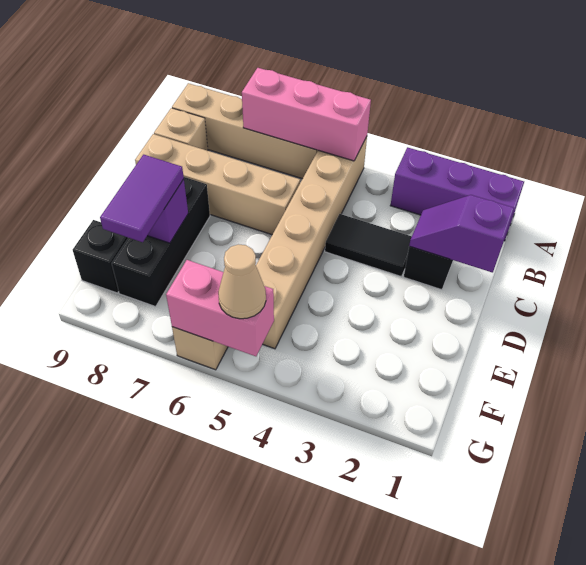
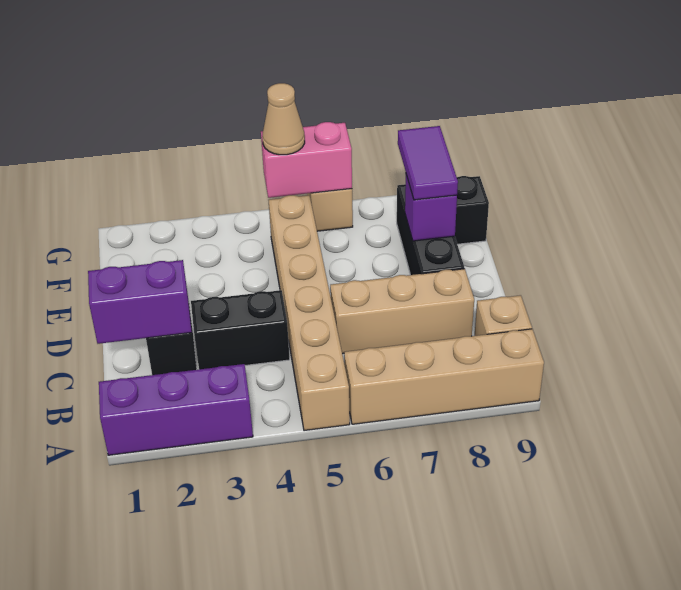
pink 1x3 brick [242,68,371,161] -> none
purple 1x2 slope [409,195,514,273] -> purple 1x2 brick [88,260,192,344]
black 1x2 tile [325,214,412,277] -> black 1x2 brick [191,290,290,369]
tan 1x4 brick [135,134,300,235] -> tan 1x3 brick [330,269,474,354]

